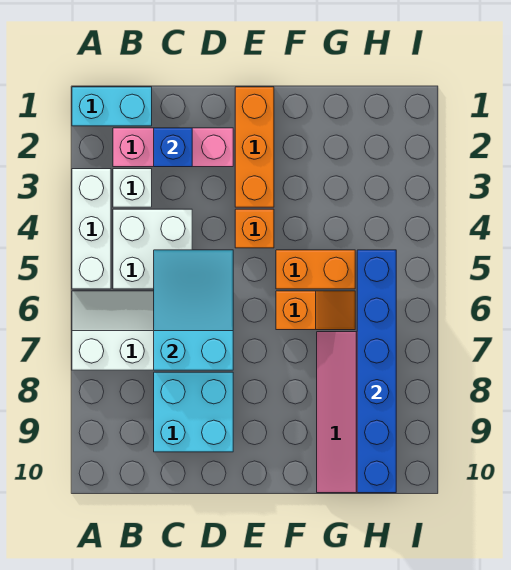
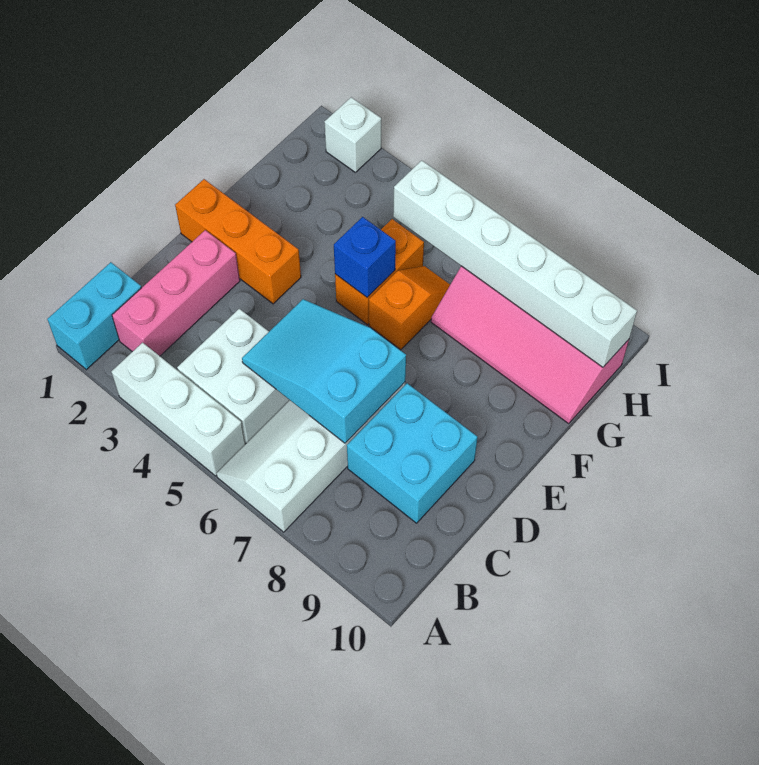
white 1x1 brick [113,169,152,207] -> white 1x1 brick moved to [325,97,381,172]
blue 1x1 brick [154,128,192,167] -> blue 1x1 brick moved to [334,217,396,297]
orange 1x1 brick [235,209,274,248] -> none
blue 1x6 brick [357,250,396,493] -> white 1x6 brick [393,160,637,367]

